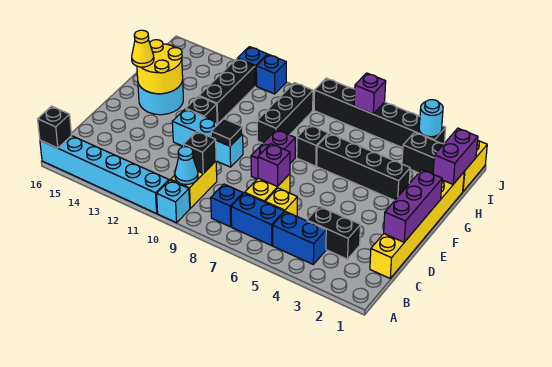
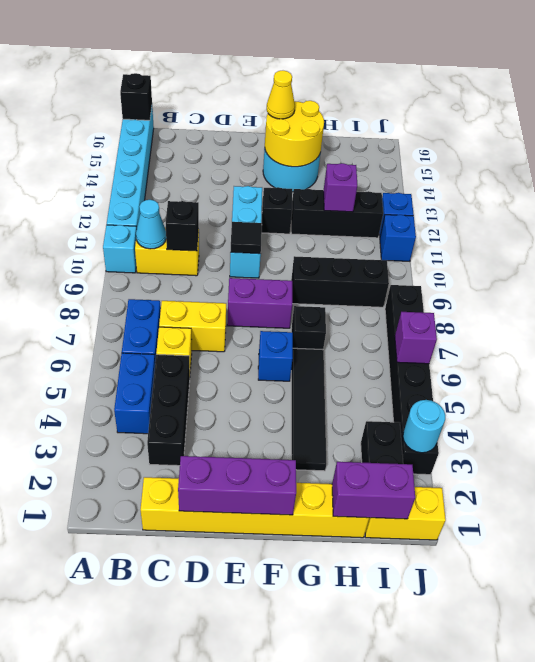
blue 1x1 brick [211,184,243,227] -> blue 1x1 brick moved to [258,331,293,381]
black 1x2 brick [307,206,361,259] -> black 1x3 brick [147,354,190,466]
purple 1x1 brick [258,144,290,187] -> purple 1x1 brick moved to [324,163,357,212]
black 1x4 brick [317,133,410,200] -> black 1x4 tile [291,348,326,471]

